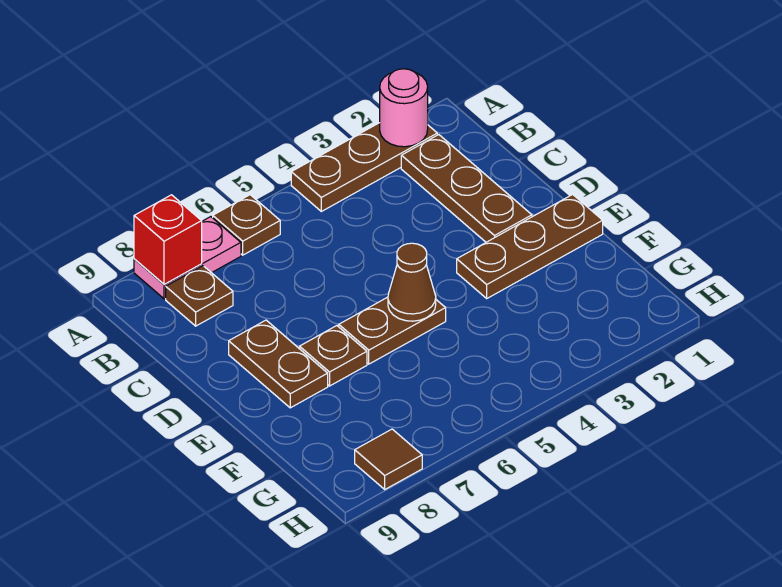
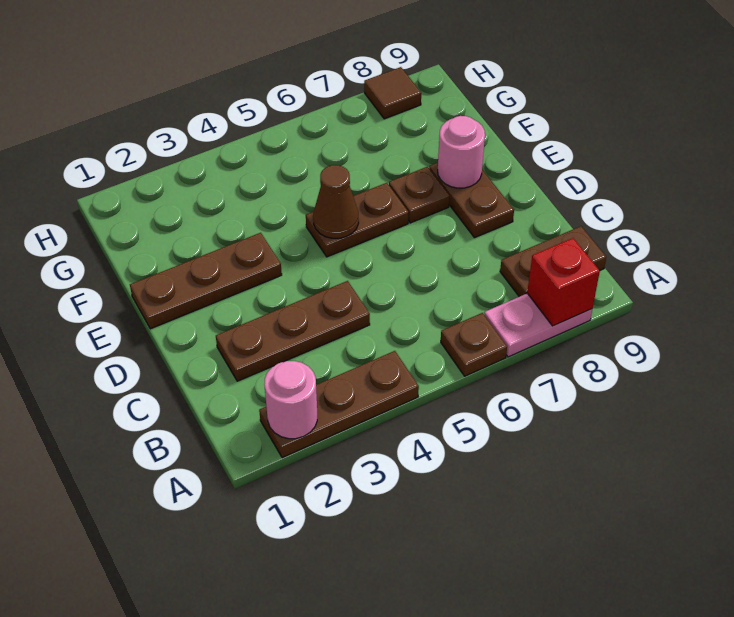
brown 1x3 plate [401,135,532,242] -> brown 1x3 plate turned to [216,281,370,381]
brown 1x1 plate [166,266,233,326] -> brown 1x2 plate [500,226,606,297]
none -> pink 1x1 round brick [438,116,485,188]

